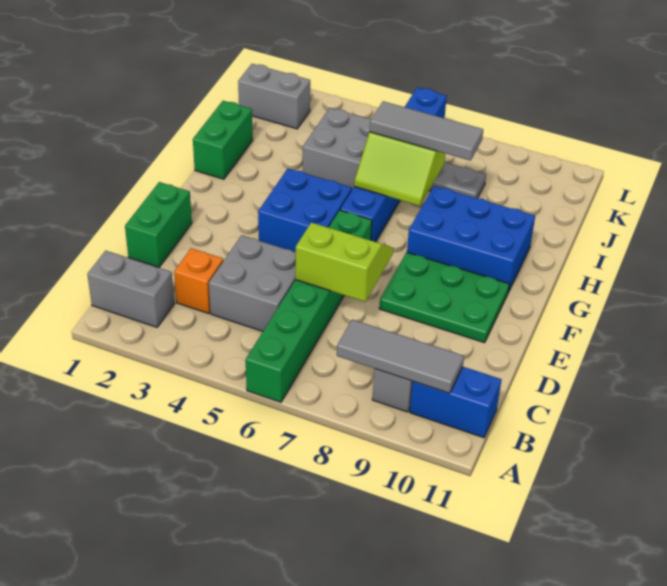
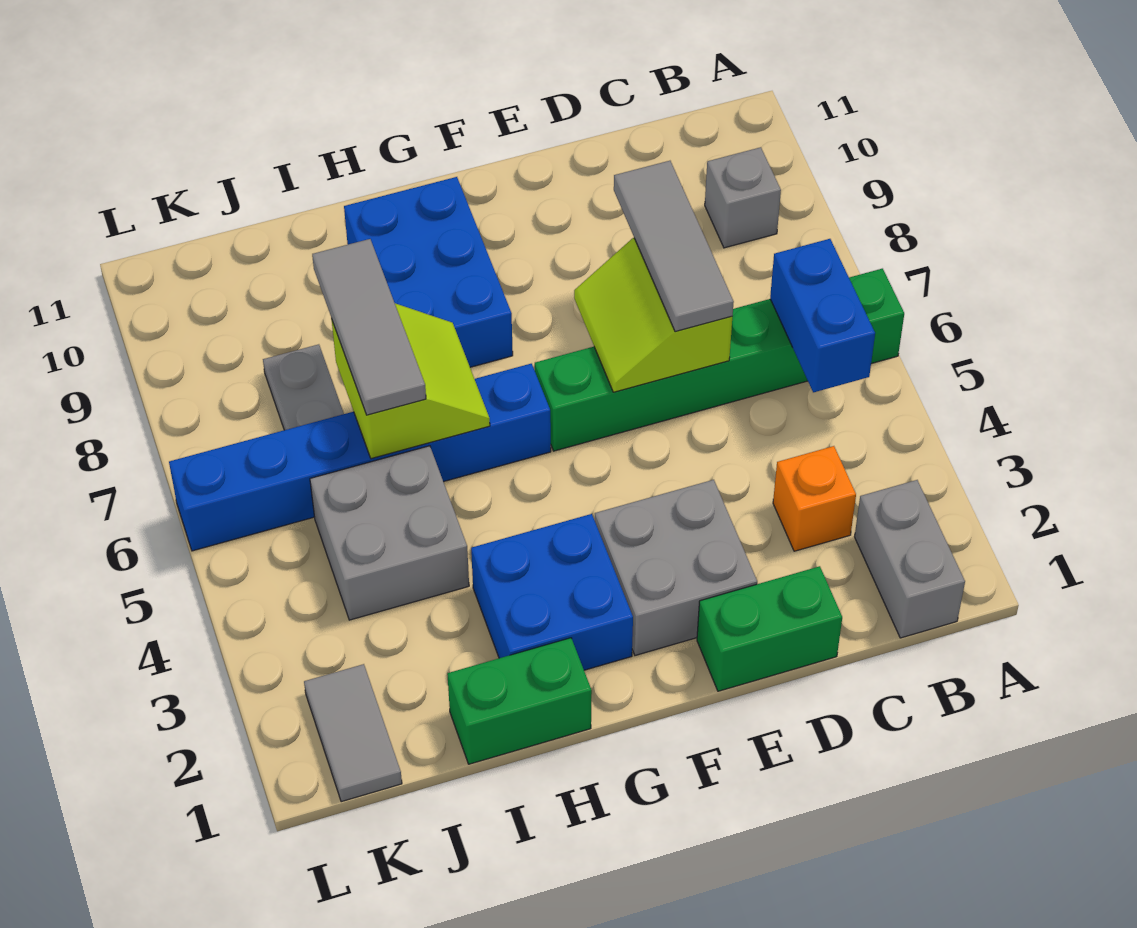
grey 1x3 tile [337,320,464,393] -> grey 1x3 tile moved to [614,161,734,332]
blue 1x2 brick [410,367,502,438] -> blue 1x2 brick moved to [770,239,875,392]
grey 2x2 brick [209,235,296,331] -> grey 2x2 brick moved to [595,480,757,655]
green 2x3 plate [379,252,509,343] -> none
blue 2x2 brick [258,169,352,252] -> blue 2x2 brick moved to [471,514,633,670]
grey 1x2 brick [238,64,310,129] -> grey 1x2 tile [304,664,402,802]

